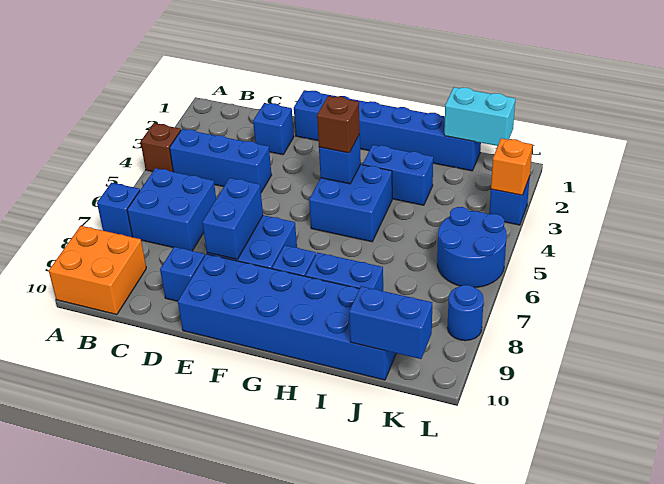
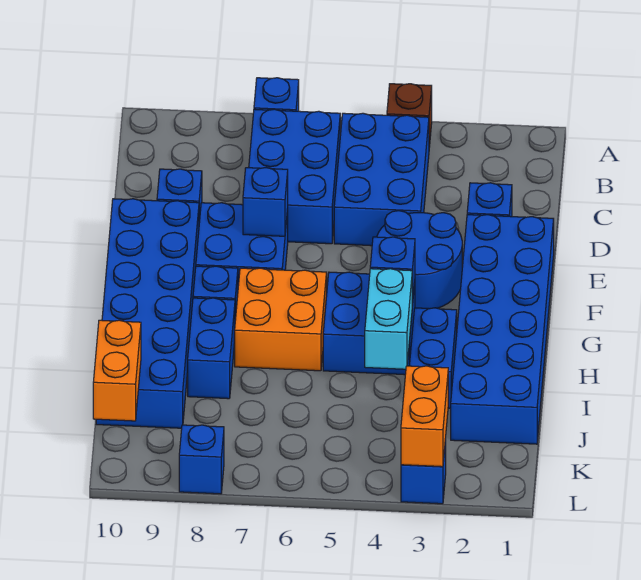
orange 2x2 brick [49,226,146,315] -> orange 2x2 brick moved to [235,268,327,371]
blue 1x3 brick [170,129,271,192] -> blue 2x3 brick [334,113,429,246]
blue 2x2 brick [127,168,216,251] -> blue 2x3 brick [249,109,340,244]
blue 1x6 brick [294,90,481,171] -> blue 2x6 brick [451,215,554,444]
blue 1x2 brick [202,178,263,259] -> blue 1x1 brick [243,168,288,236]
brown 1x1 brick [317,96,360,153] -> none
cyan 1x2 brick [444,87,515,146] -> cyan 1x2 brick moved to [365,269,412,369]
blue 1x2 brick [349,286,432,359] -> orange 1x2 brick [93,320,141,421]
blue 2x2 round brick [437,207,507,288] -> blue 2x2 round brick moved to [377,211,462,309]
orange 1x1 brick [491,138,533,195] -> orange 1x2 brick [401,366,448,467]
blue 1x1 round brick [447,285,484,341] -> blue 1x1 brick [179,425,224,494]

